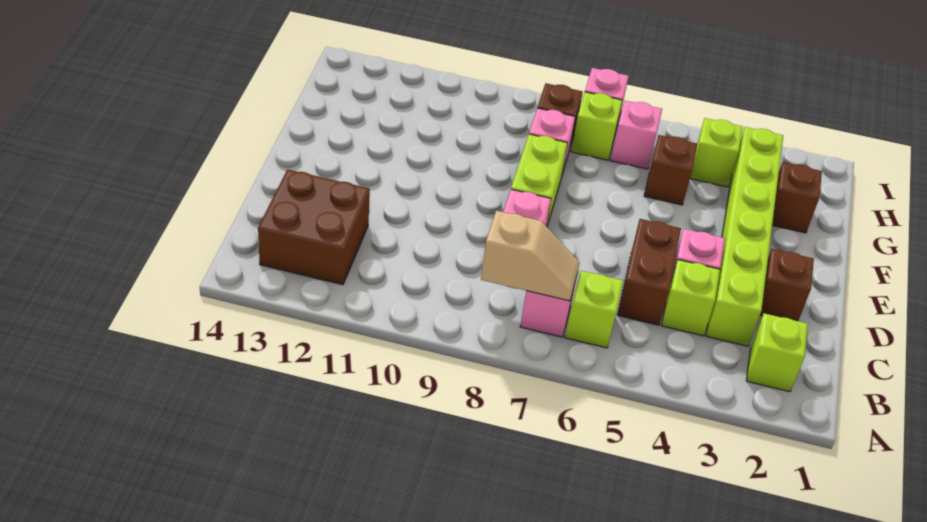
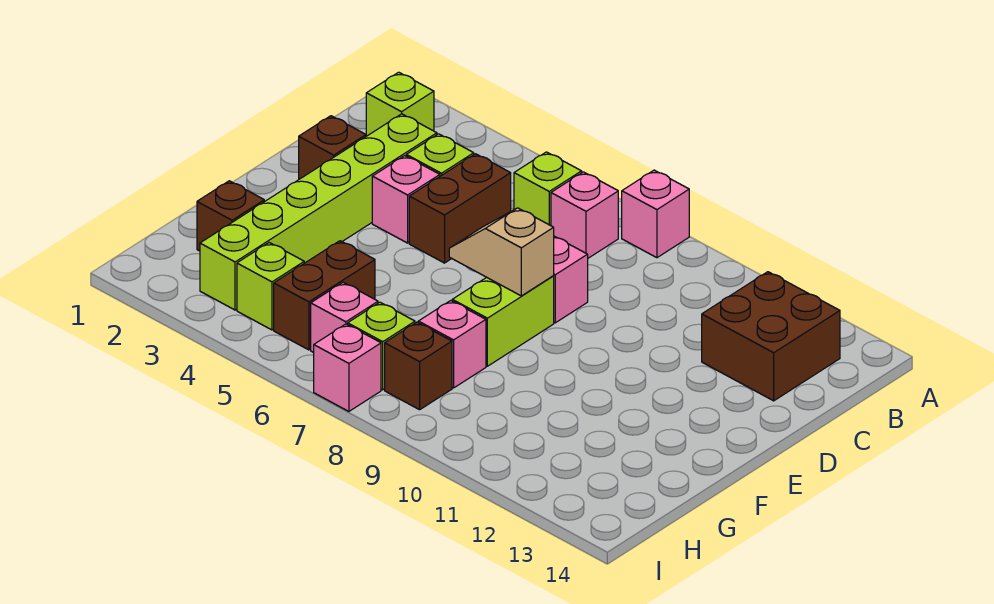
none -> pink 1x1 brick [622,170,689,258]
tan 1x2 slope [481,211,580,301] -> tan 1x2 slope moved to [449,208,554,296]
brown 1x1 brick [644,135,697,205] -> brown 1x2 brick [274,241,375,350]

